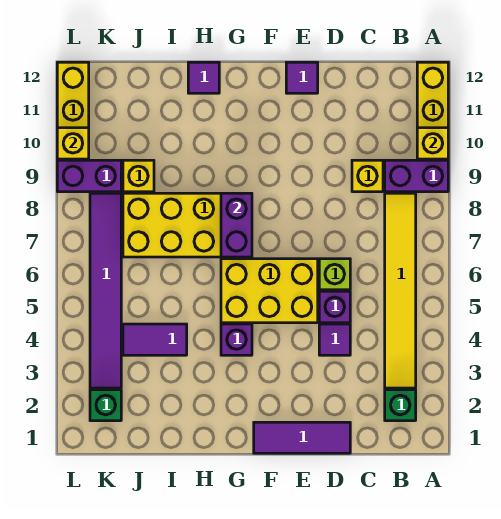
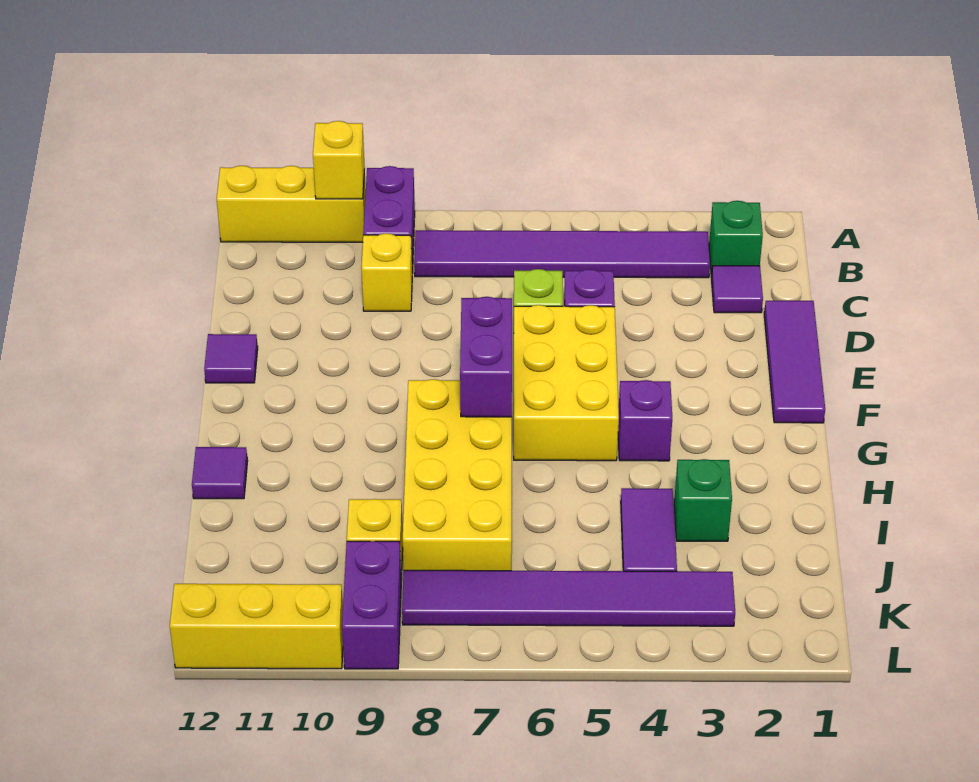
yellow 1x6 tile [385,193,416,388] -> purple 1x6 tile [414,230,710,278]
purple 1x1 tile [319,324,350,355] -> purple 1x1 tile moved to [712,266,763,313]
purple 1x2 brick [221,193,252,257] -> purple 1x2 brick turned to [460,297,512,417]
green 1x1 brick [90,390,121,421] -> green 1x1 brick moved to [674,459,732,541]
yellow 1x1 brick [57,128,89,159] -> none

